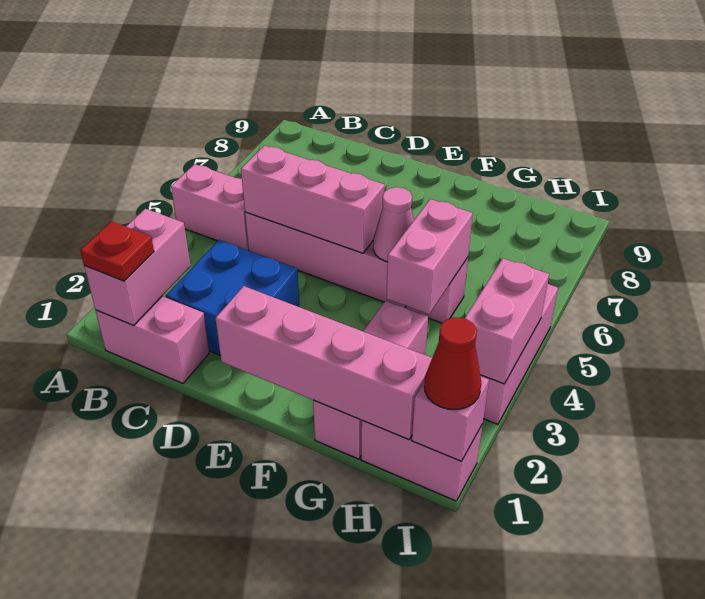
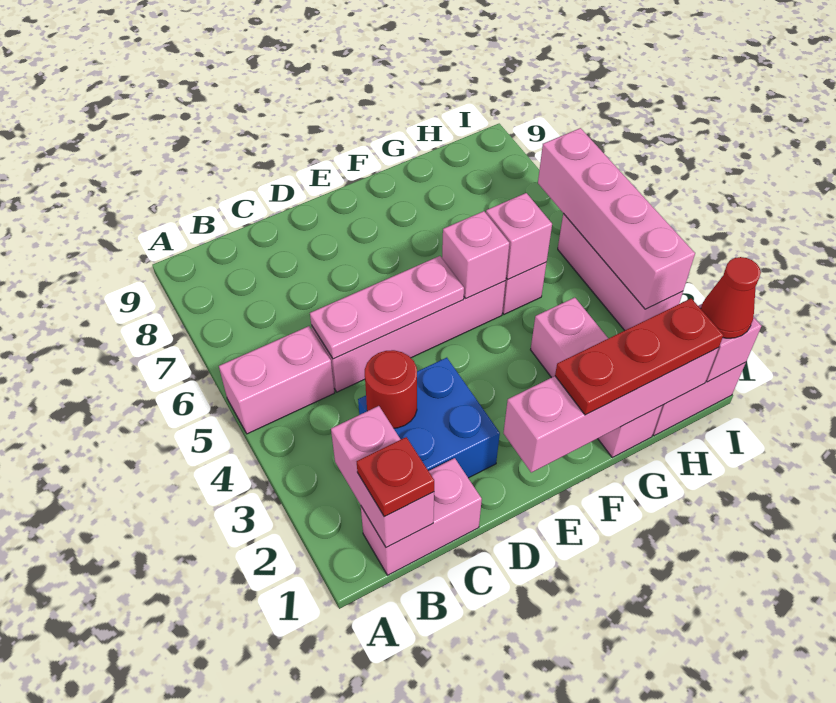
none -> red 1x1 round brick [365,350,417,428]
pink 1x3 brick [241,146,385,253] -> pink 1x3 plate [310,256,464,359]
none -> red 1x3 plate [555,299,723,415]
pink 1x1 cone [373,187,414,262] -> pink 1x1 brick [442,211,509,298]
pink 1x2 brick [386,199,473,314] -> pink 1x1 brick [486,193,552,279]
pink 1x2 brick [465,258,549,384] -> pink 1x4 brick [538,128,695,309]

